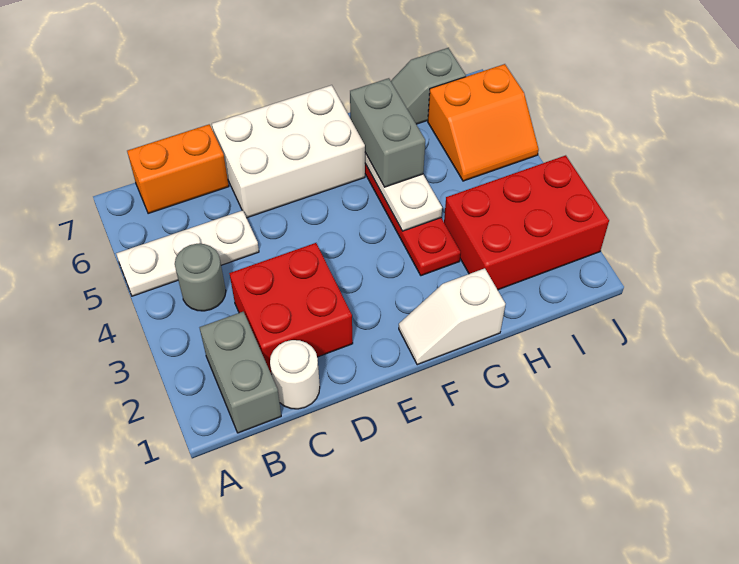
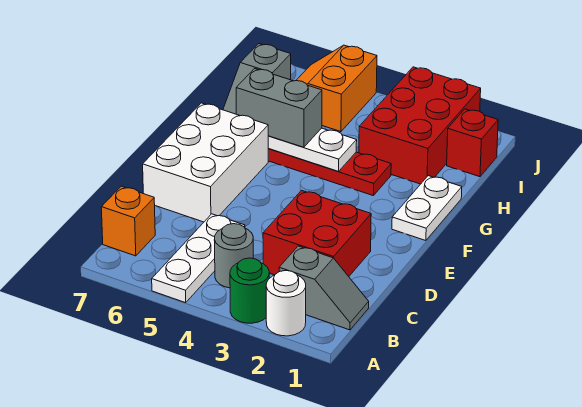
none -> green 1x1 round brick [230,258,269,323]
grey 1x2 brick [200,312,281,433] -> grey 1x2 slope [279,246,369,330]
orange 1x2 brick [127,124,229,214] -> orange 1x1 brick [101,186,155,256]
white 1x1 round brick [270,340,320,409] -> white 1x1 round brick moved to [266,271,306,336]
white 1x2 slope [399,268,505,365] -> white 1x2 plate [392,176,462,241]
none -> red 1x1 brick [447,109,498,177]
orange 2x2 slope [428,64,539,181] -> orange 2x2 slope turned to [296,45,377,132]

